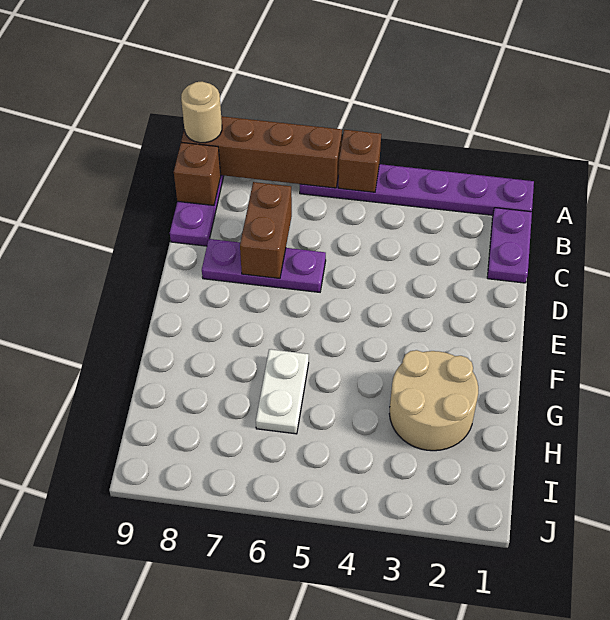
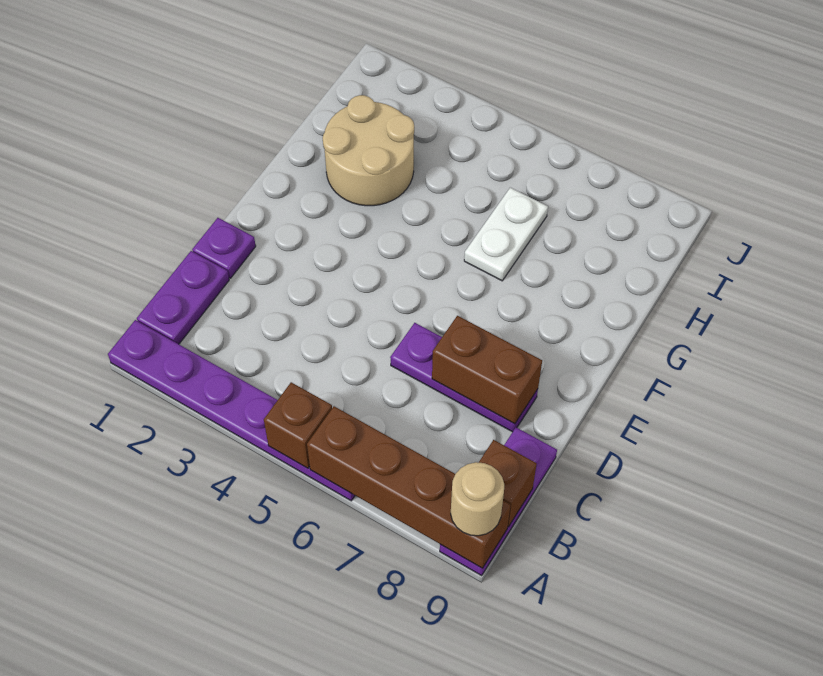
brown 1x2 brick [240,182,292,279] -> brown 1x2 brick turned to [432,316,542,424]
none -> purple 1x1 plate [192,218,256,278]

